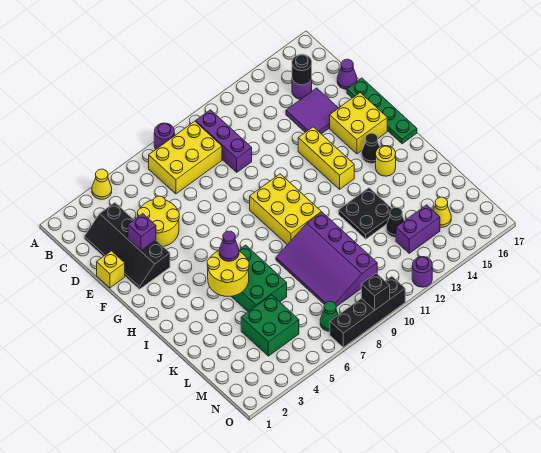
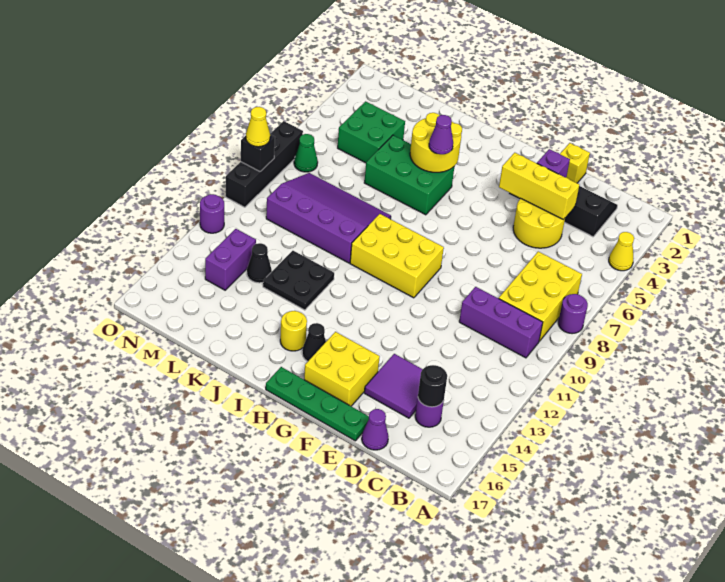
yellow 1x3 brick [298,127,354,189] -> yellow 1x3 brick moved to [499,153,579,220]
yellow 1x1 cone [433,197,451,227] -> yellow 1x1 cone moved to [246,107,270,147]

